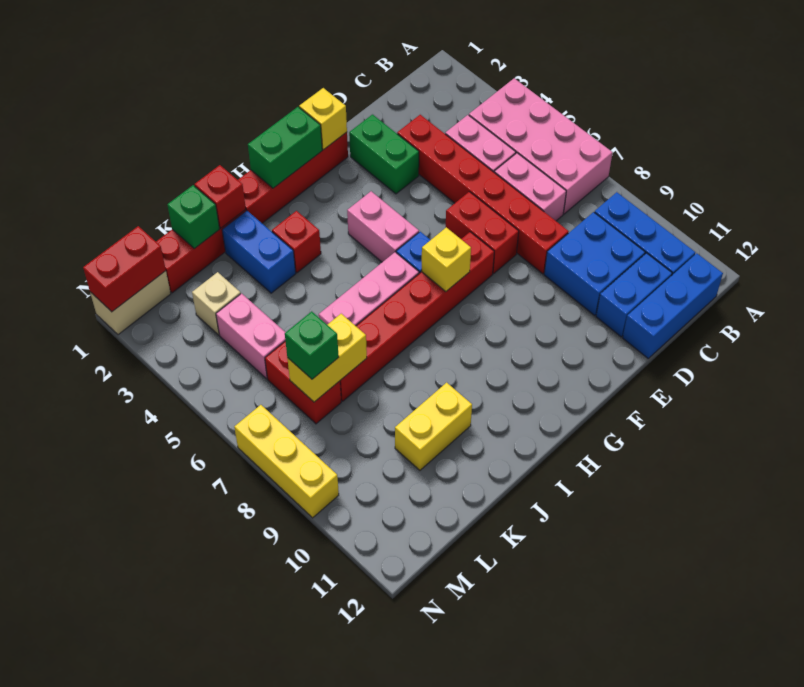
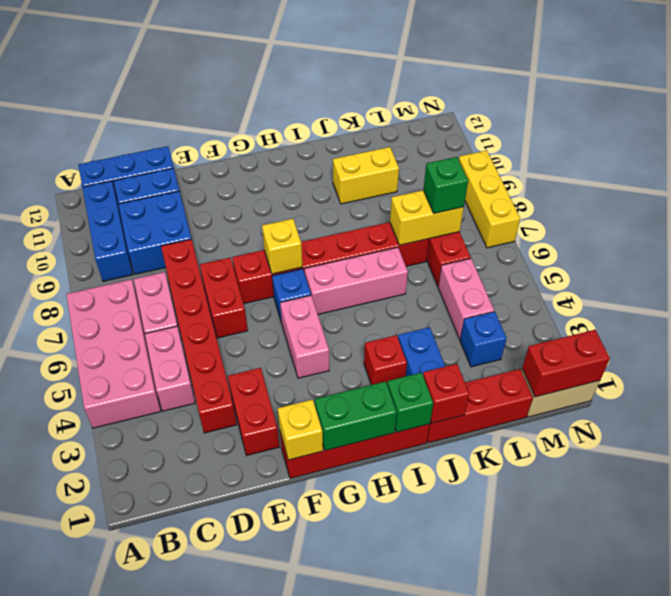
green 1x2 brick [349,115,419,194] -> red 1x2 brick [228,368,279,455]
green 1x1 brick [167,185,219,249] -> green 1x1 brick moved to [387,373,433,432]
tan 1x1 brick [192,272,241,335] -> blue 1x1 brick [460,312,507,367]

